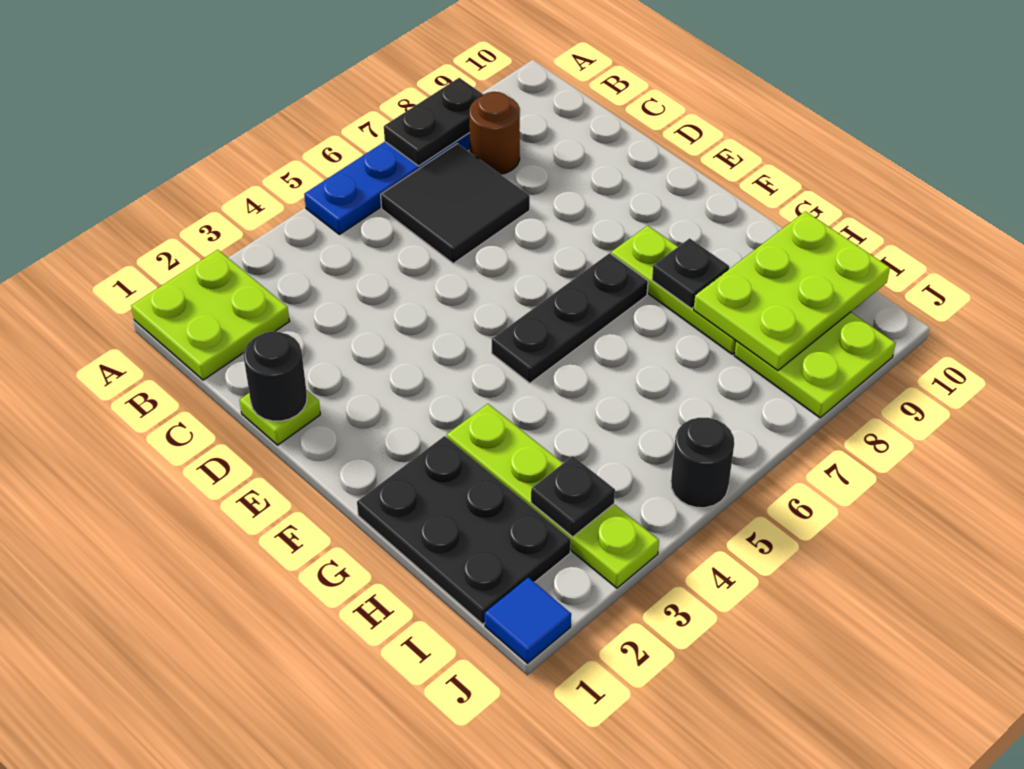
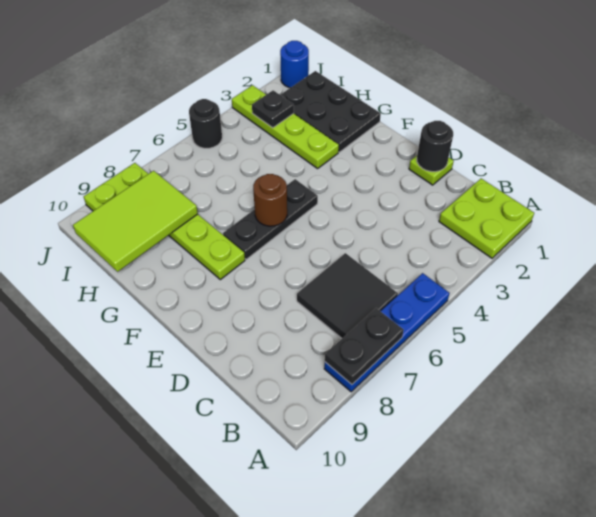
brown 1x1 round brick [469,92,520,174] -> brown 1x1 round brick moved to [253,174,287,226]
black 1x1 plate [652,238,729,308] -> none
lime 2x3 plate [694,211,890,371] -> lime 2x3 tile [73,171,198,272]
blue 1x1 tile [485,577,571,663] -> blue 1x1 round brick [280,41,309,88]

